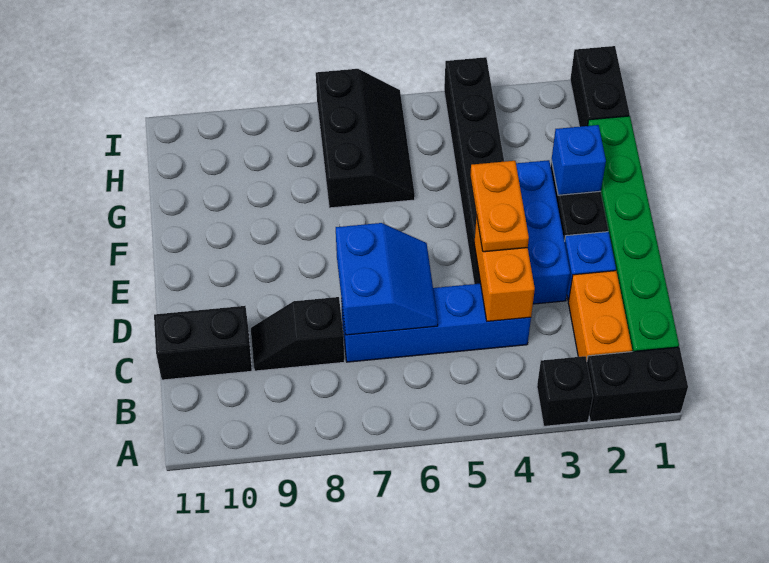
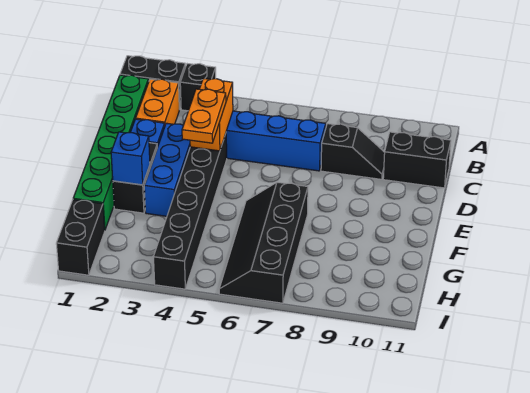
blue 2x2 slope [336,223,438,335] -> none
black 2x3 slope [316,69,415,208] -> black 2x4 slope [219,182,308,303]

